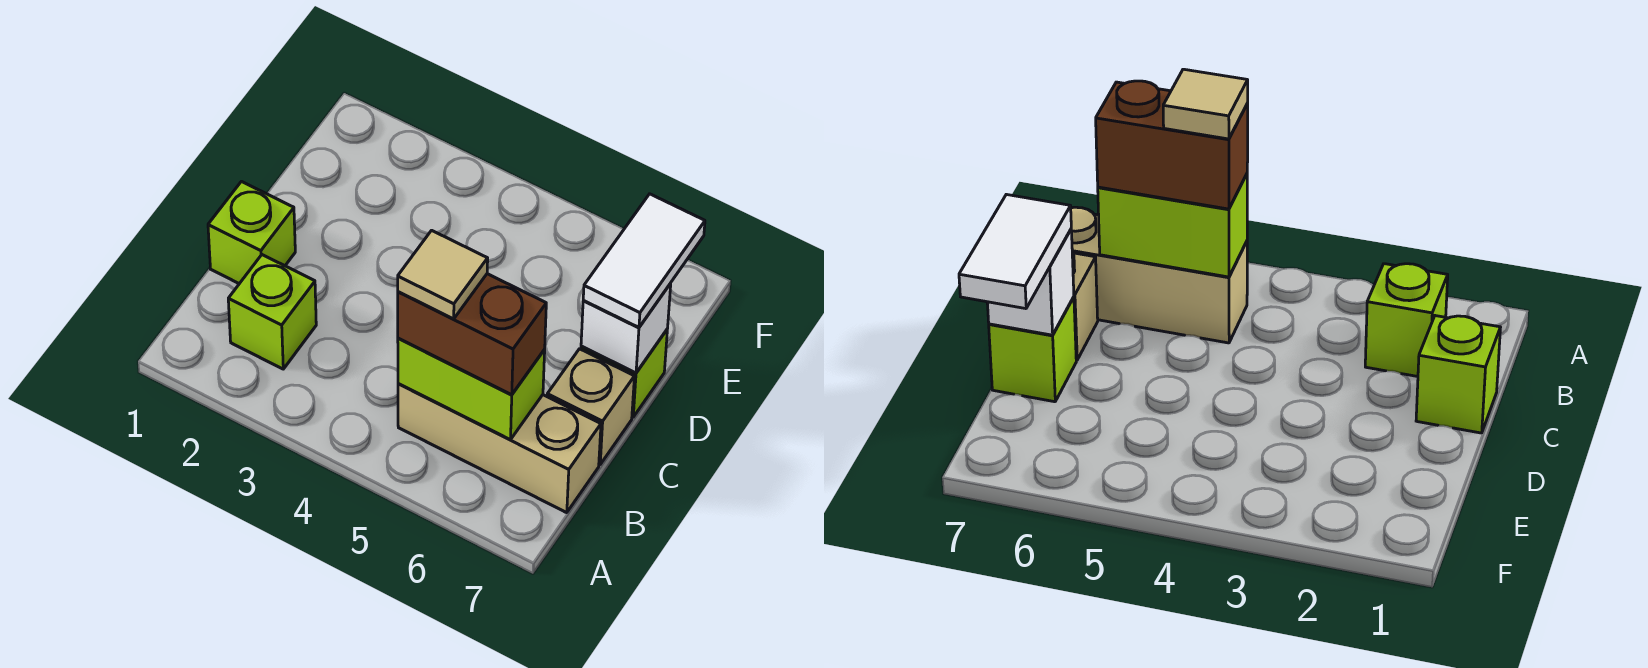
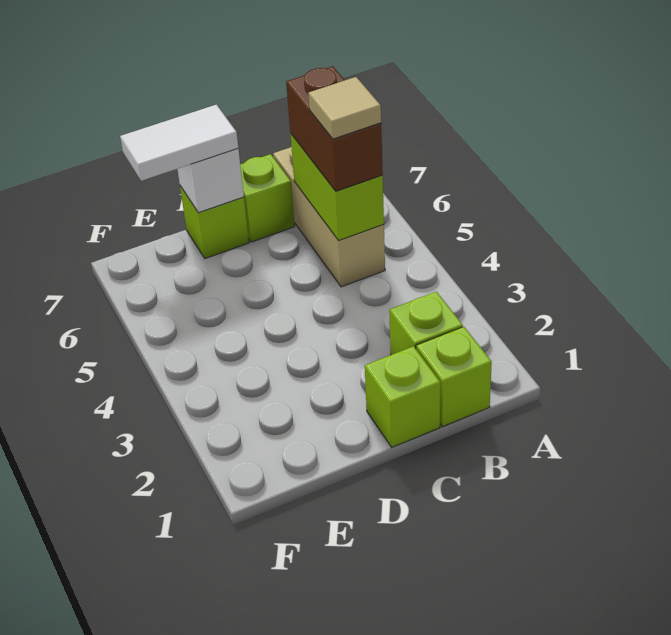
none -> lime 1x1 brick [416,327,492,427]
tan 1x1 brick [547,349,634,464] -> lime 1x1 brick [240,154,295,242]

